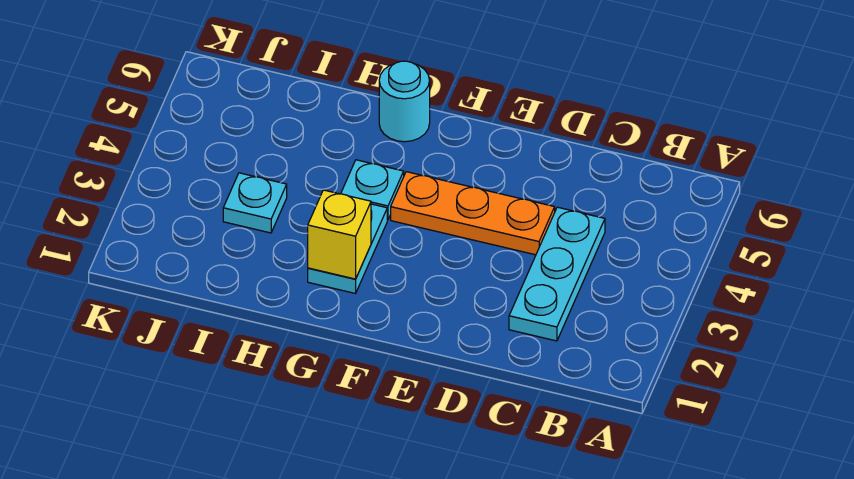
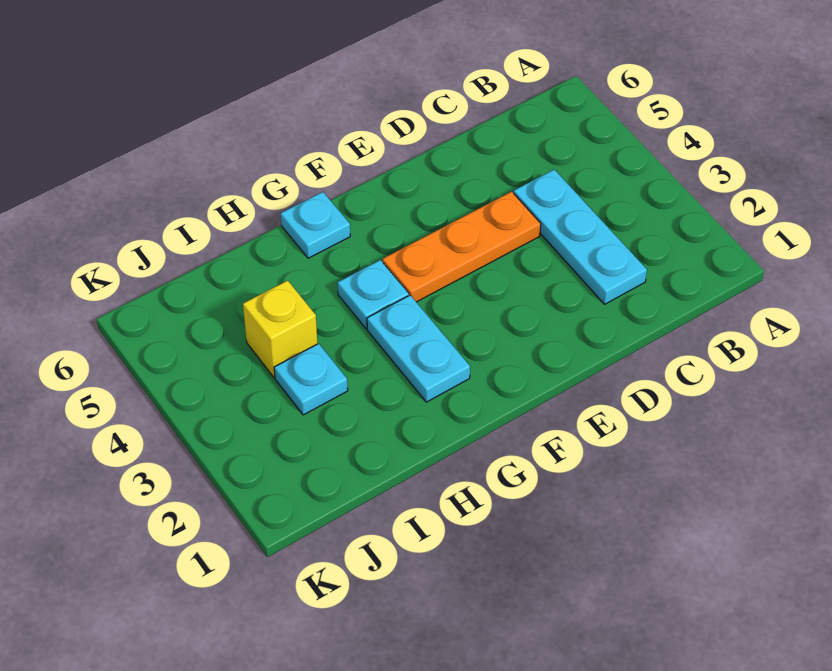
yellow 1x1 brick [308,190,371,279] -> yellow 1x1 brick moved to [243,280,317,377]
cyan 1x1 round brick [379,61,430,142] -> cyan 1x1 plate [281,192,350,258]

